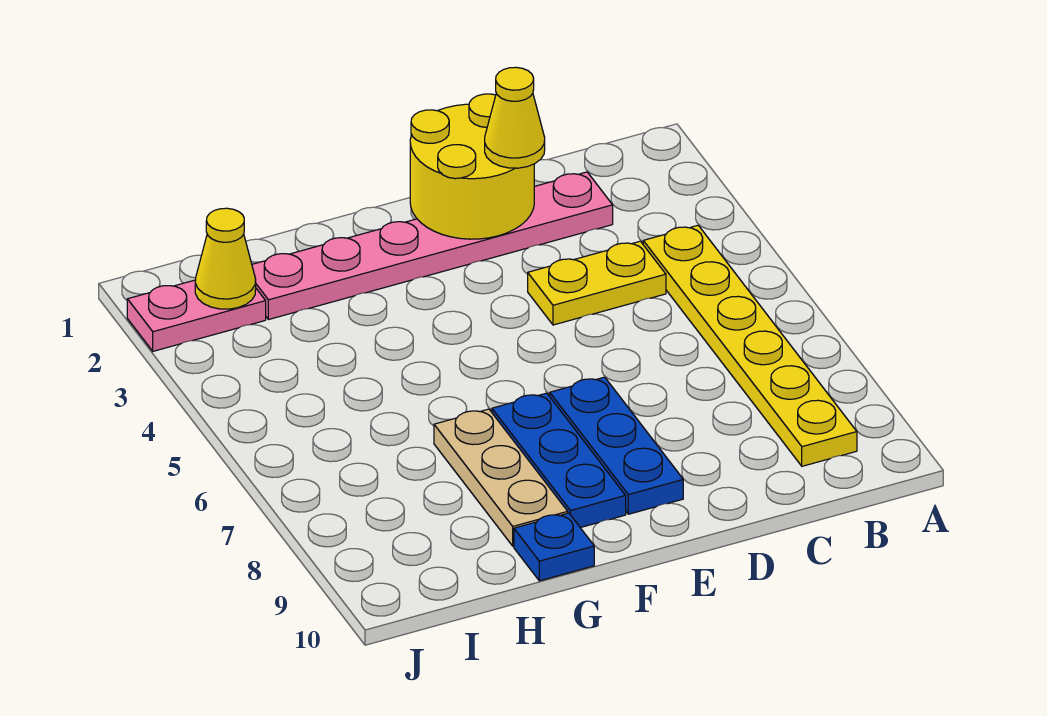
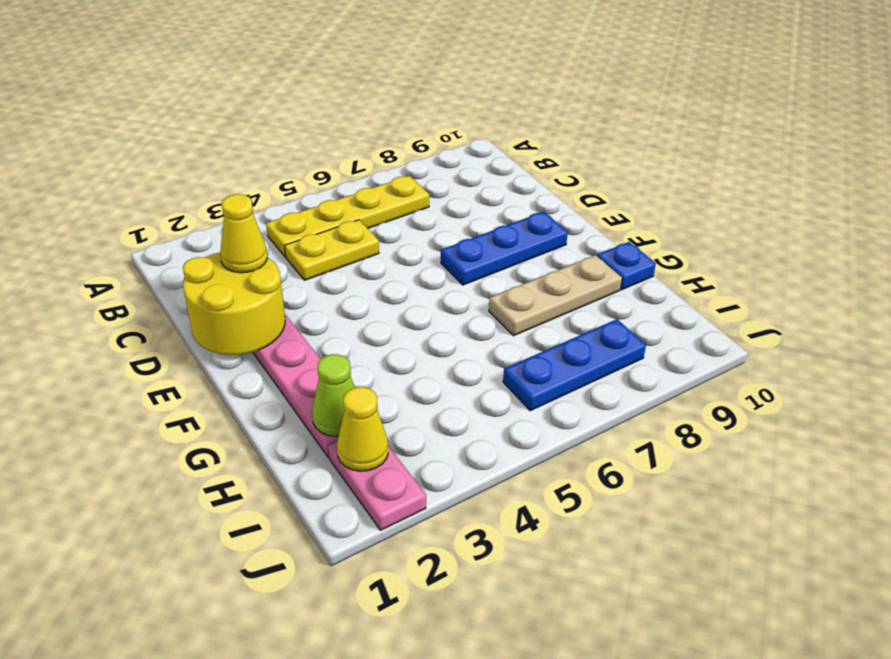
yellow 1x6 plate [643,225,857,466] -> yellow 1x4 plate [266,176,429,257]
yellow 1x2 plate [528,241,666,325] -> yellow 1x2 plate turned to [285,220,379,280]
blue 1x3 plate [492,393,626,528] -> blue 1x3 plate moved to [503,319,646,411]
none -> lime 1x1 cone [312,354,355,436]

